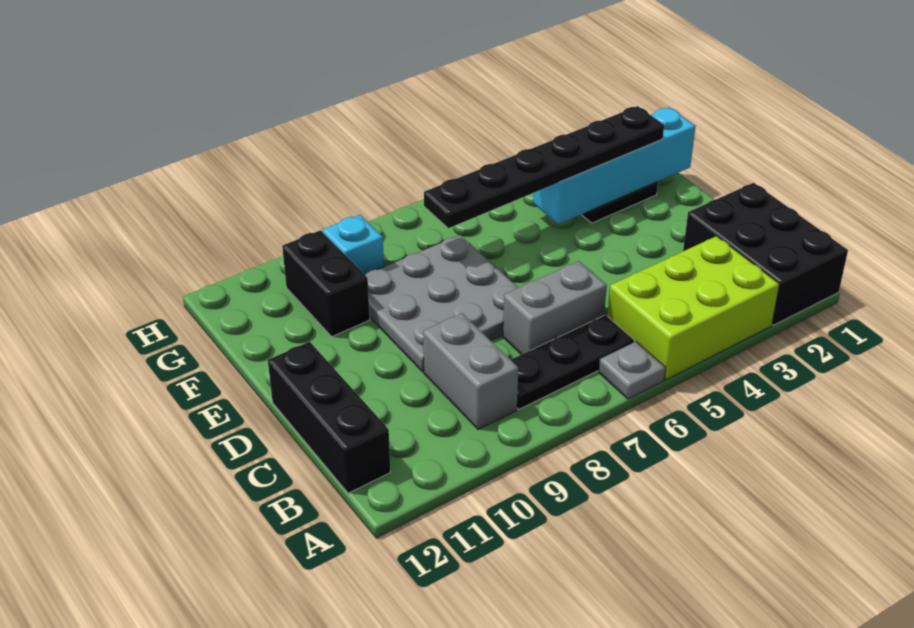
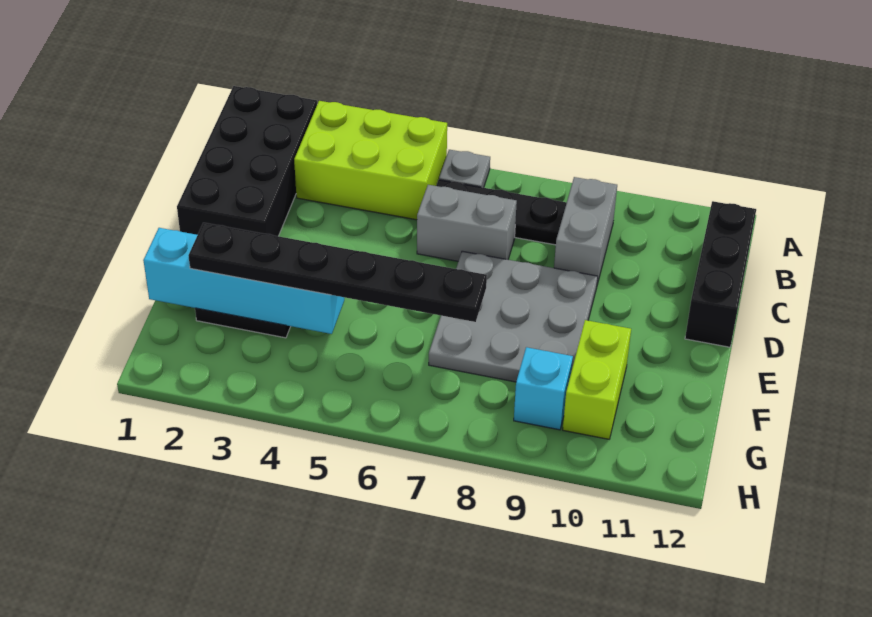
black 2x3 brick [683,183,848,325] -> black 2x4 brick [177,86,317,236]
black 1x2 brick [282,230,370,336] -> lime 1x2 brick [563,320,631,439]

